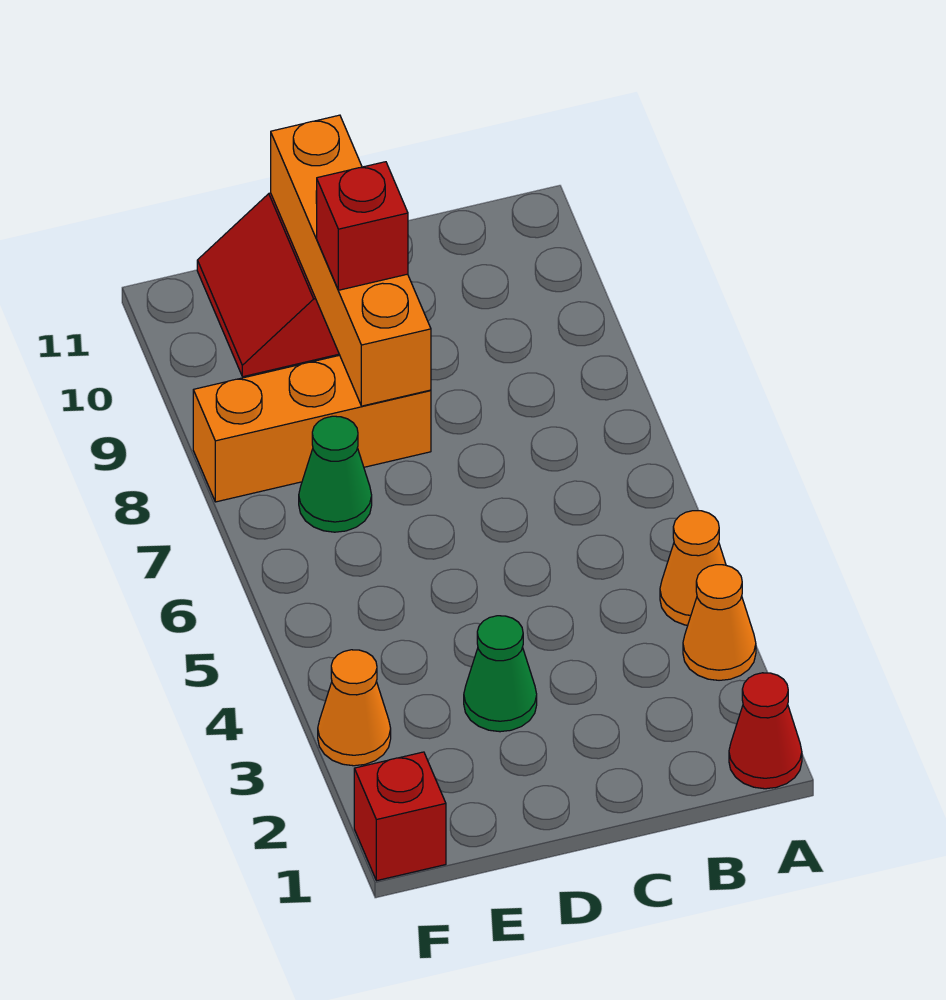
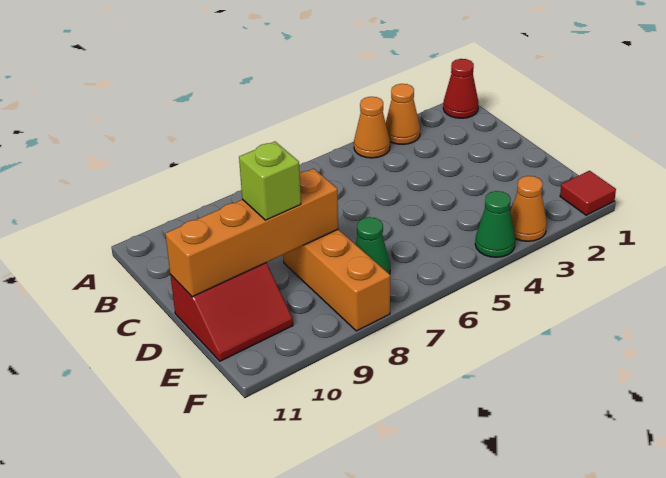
green 1x1 cone [464,616,537,732] -> green 1x1 cone moved to [475,191,515,257]
red 1x1 brick [316,162,408,290] -> lime 1x1 brick [239,142,301,220]
red 1x1 brick [354,752,446,881] -> red 1x1 tile [560,171,616,215]

